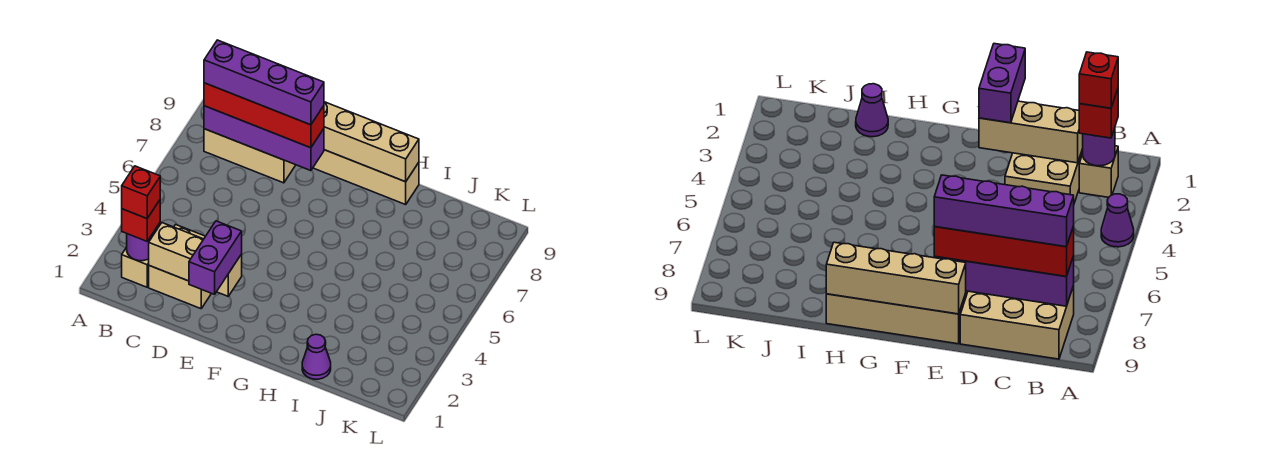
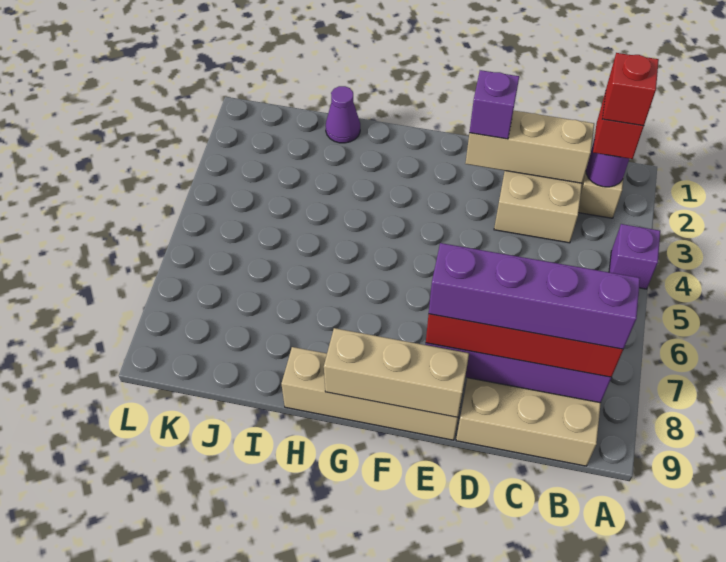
purple 1x1 cone [1101,194,1134,247] -> purple 1x1 brick [609,224,660,289]
purple 1x2 brick [189,221,242,294] -> purple 1x1 brick [469,70,519,139]
tan 1x4 brick [324,102,419,182] -> tan 1x3 brick [324,328,469,417]

